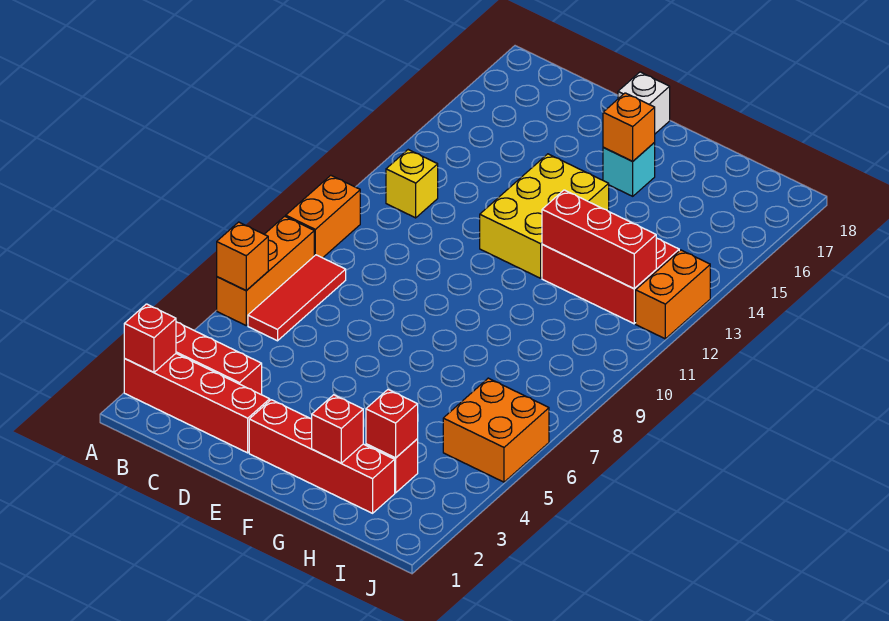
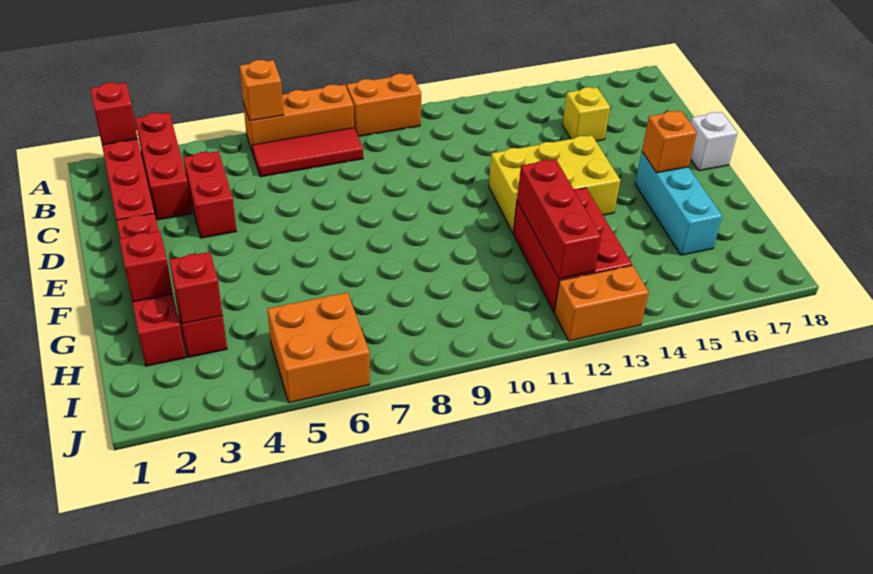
yellow 1x1 brick [386,150,438,218] -> yellow 1x1 brick moved to [562,87,610,141]
none -> red 1x2 brick [183,151,236,238]
cyan 1x1 brick [603,143,655,196] -> cyan 1x3 brick [635,152,722,255]

